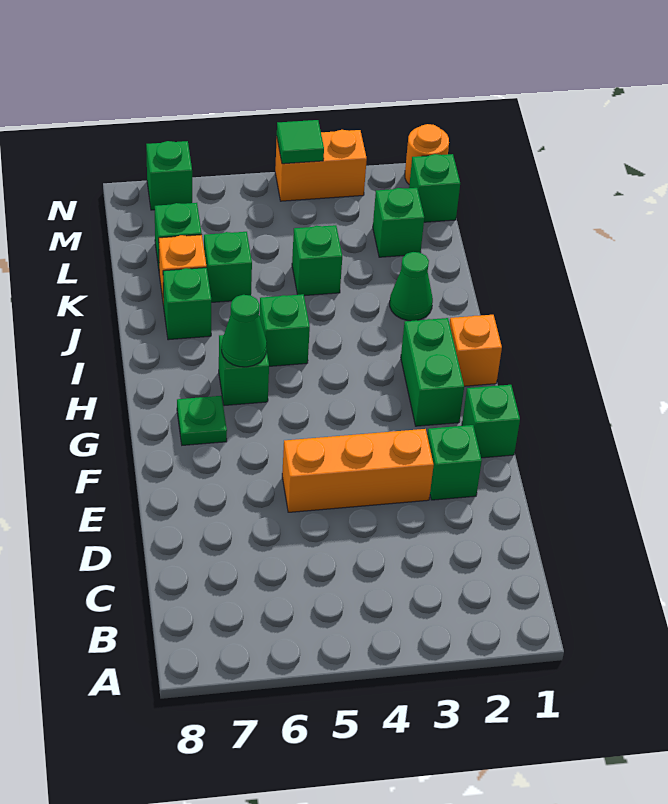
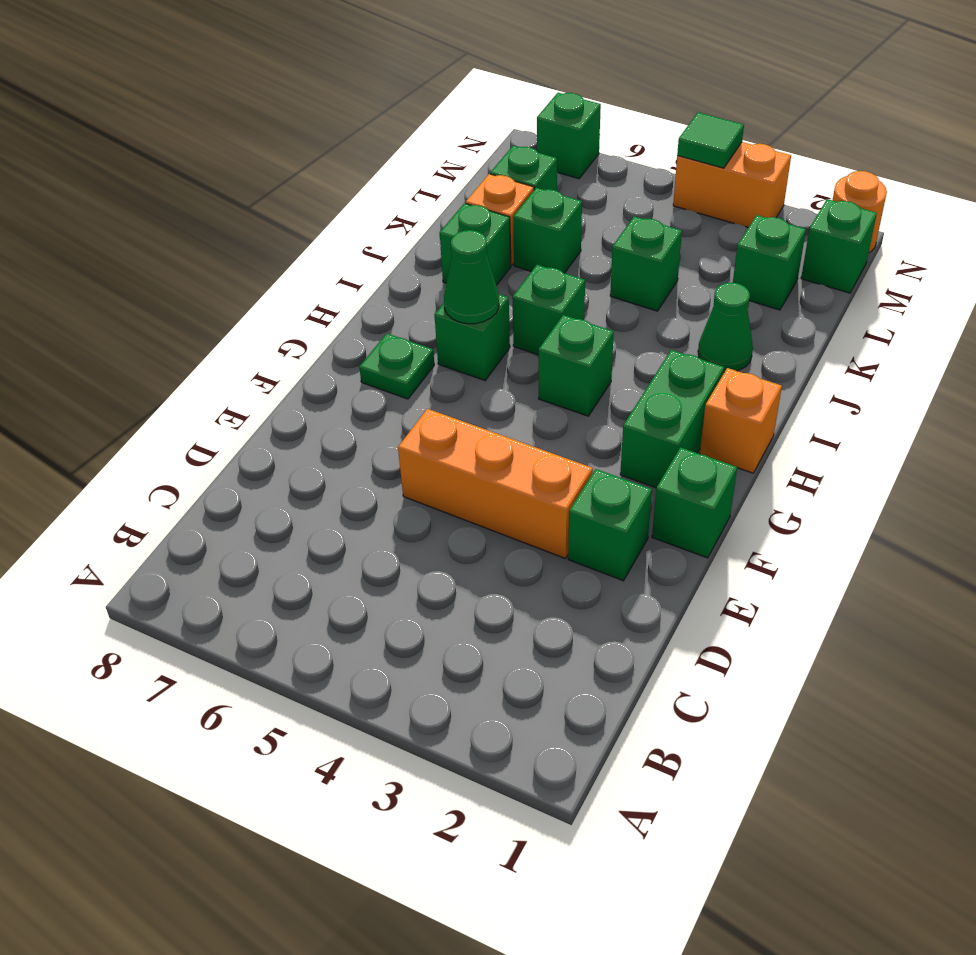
none -> green 1x1 brick [539,315,614,416]

